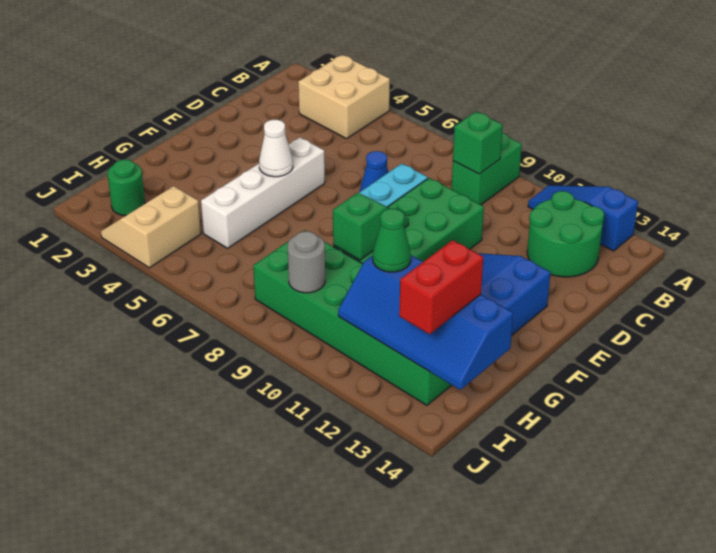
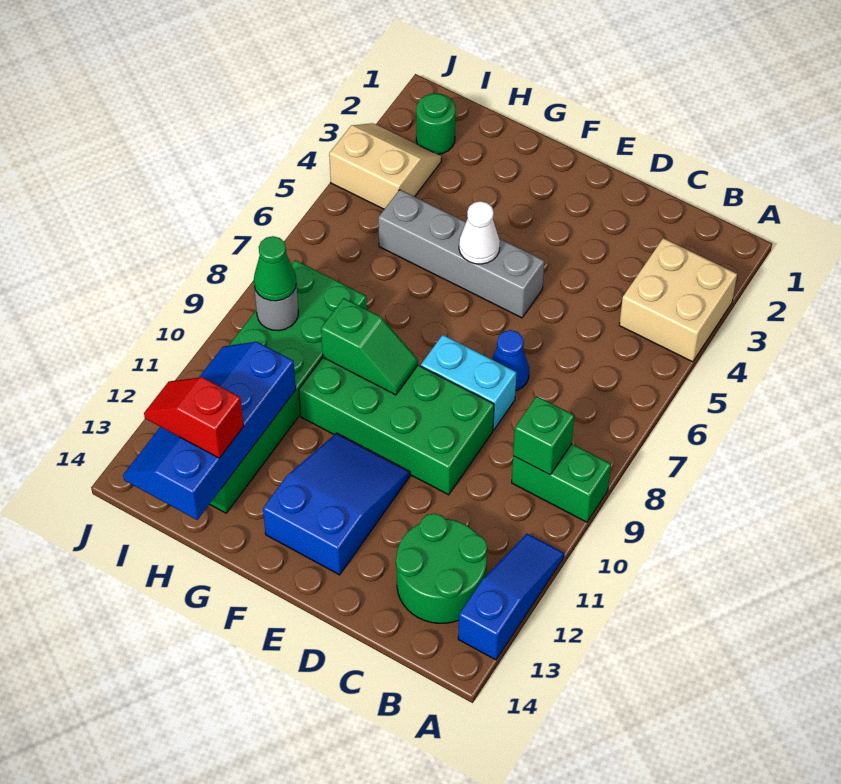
white 1x4 brick [201,137,325,248] -> grey 1x4 brick [378,190,544,318]
green 1x1 cone [373,209,411,272] -> green 1x1 cone moved to [254,236,296,301]
red 1x2 brick [399,240,483,334] -> red 1x2 slope [144,377,244,458]

